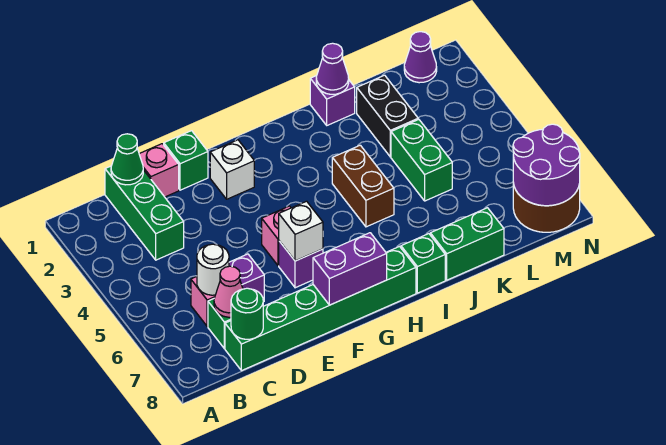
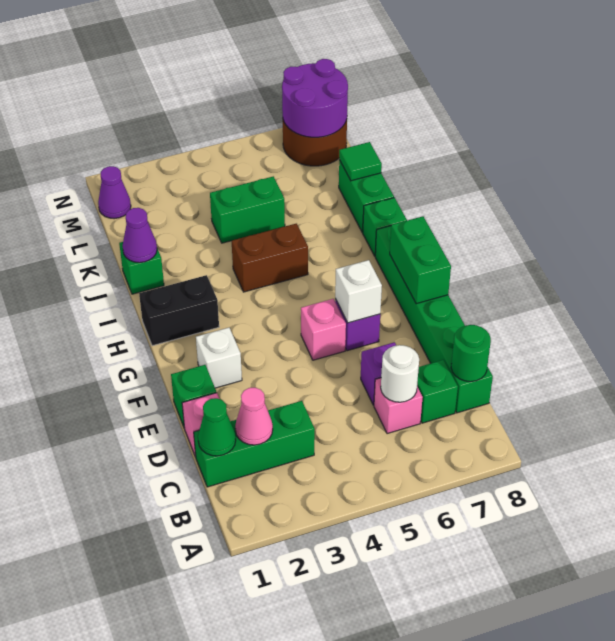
pink 1x1 cone [214,266,243,317] -> pink 1x1 cone moved to [235,388,273,445]
purple 1x2 brick [313,233,387,305] -> green 1x2 brick [390,216,451,304]
purple 1x1 brick [310,76,355,125] -> green 1x1 brick [119,242,164,294]
black 1x2 brick [357,75,418,157] -> black 1x2 brick moved to [139,275,219,346]
none -> green 1x1 tile [339,142,382,181]

